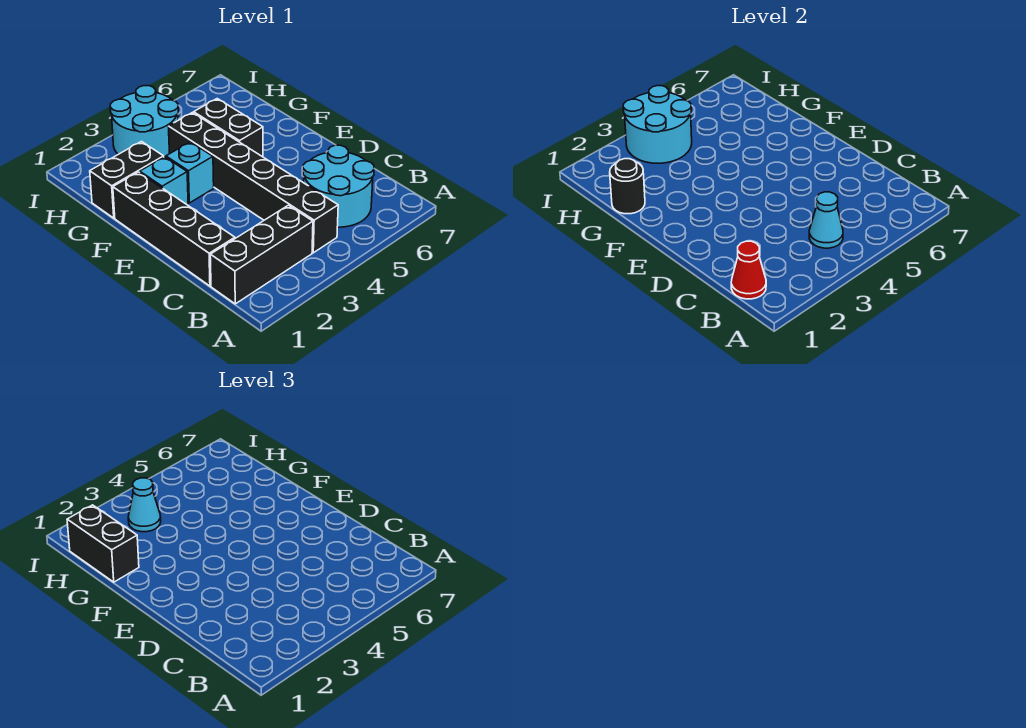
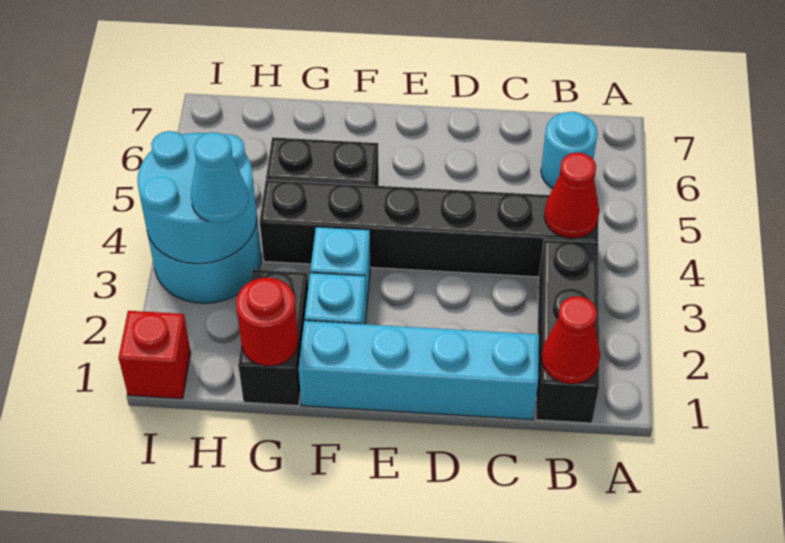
cyan 1x1 cone [809,192,843,248] -> red 1x1 cone [544,153,599,238]
cyan 2x2 round brick [303,145,374,227] -> cyan 1x1 round brick [541,112,598,188]
black 1x4 brick [113,172,235,286] -> cyan 1x4 brick [298,321,539,420]
black 1x1 round brick [610,159,645,214] -> red 1x1 round brick [236,278,298,366]
black 1x2 brick [67,505,139,582] -> none
none -> red 1x1 brick [118,311,191,399]

